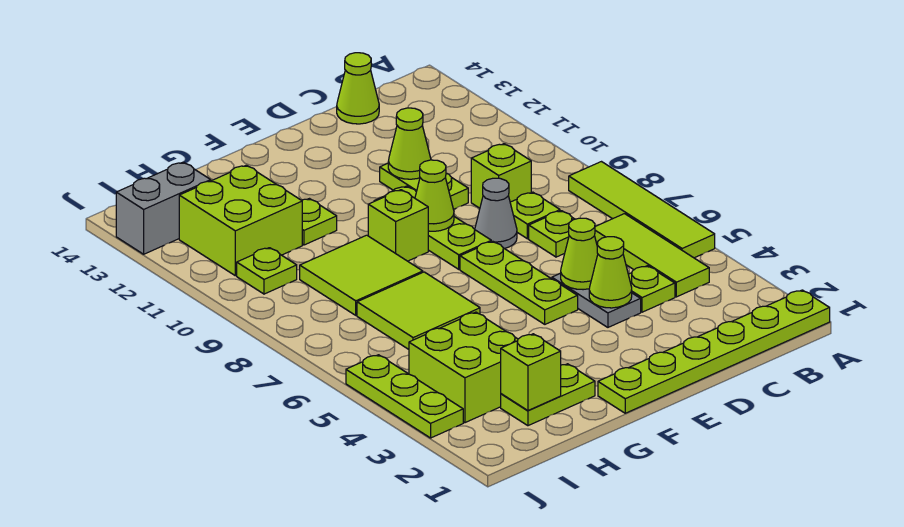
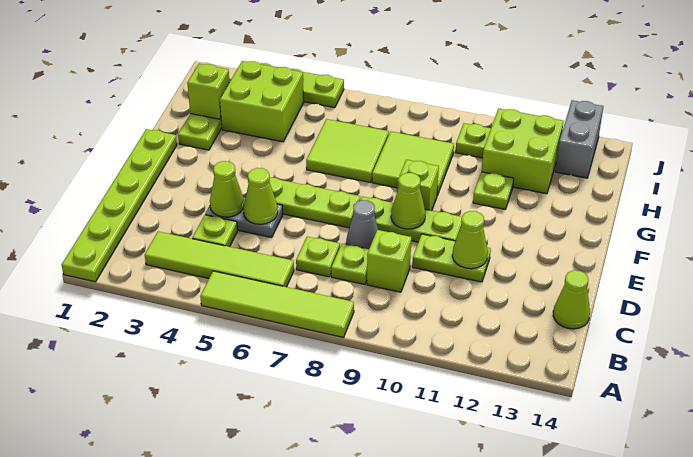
lime 1x3 tile [595,214,709,297] -> lime 1x4 tile [145,232,294,287]

